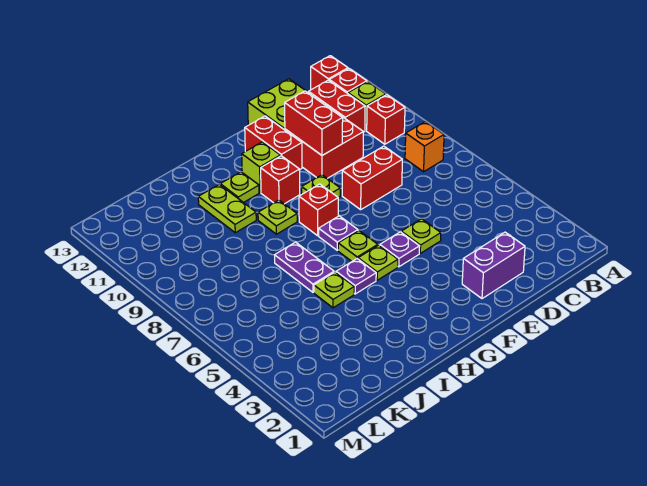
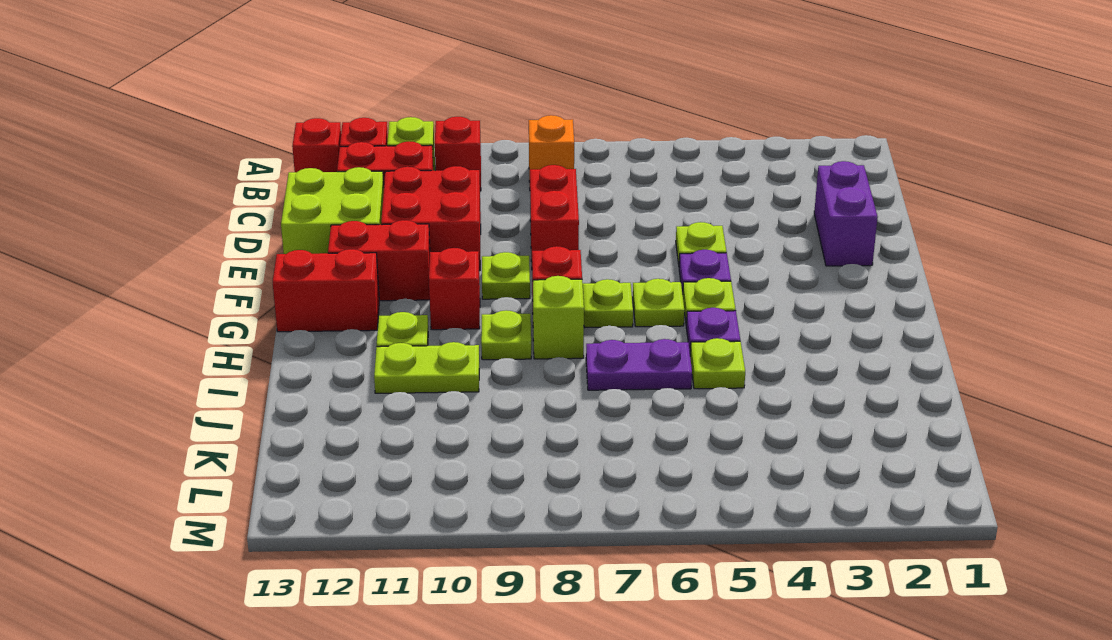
red 1x2 brick [285,91,343,155] -> red 1x2 brick moved to [273,249,379,332]
purple 1x1 plate [319,216,358,250] -> lime 1x1 plate [583,279,633,327]
lime 1x1 brick [242,142,280,192] -> lime 1x1 brick moved to [533,276,584,359]

